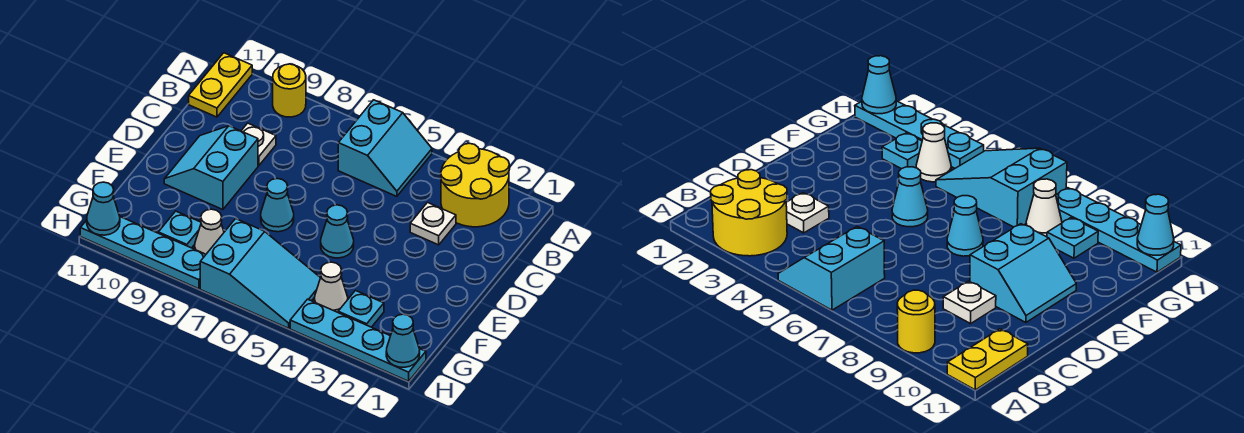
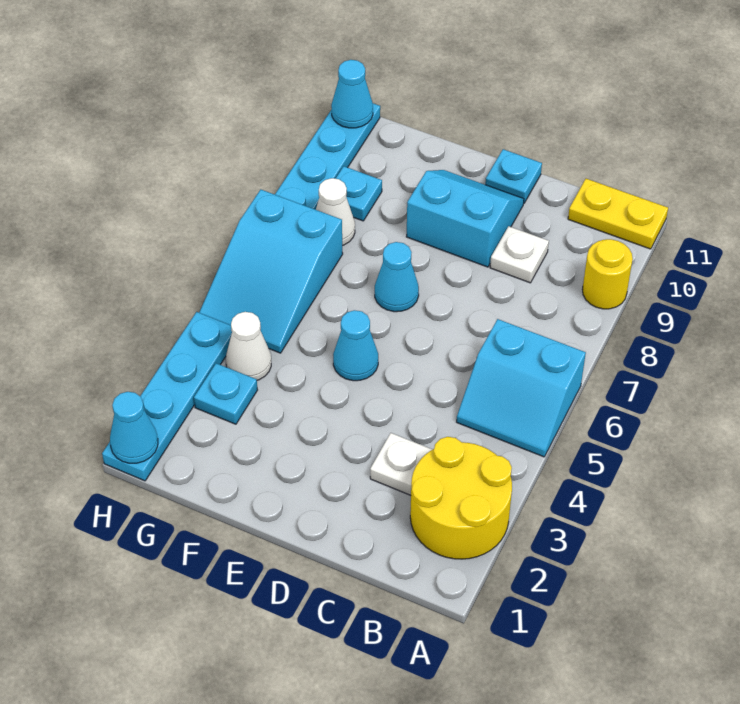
none -> cyan 1x1 plate [485,149,542,203]

